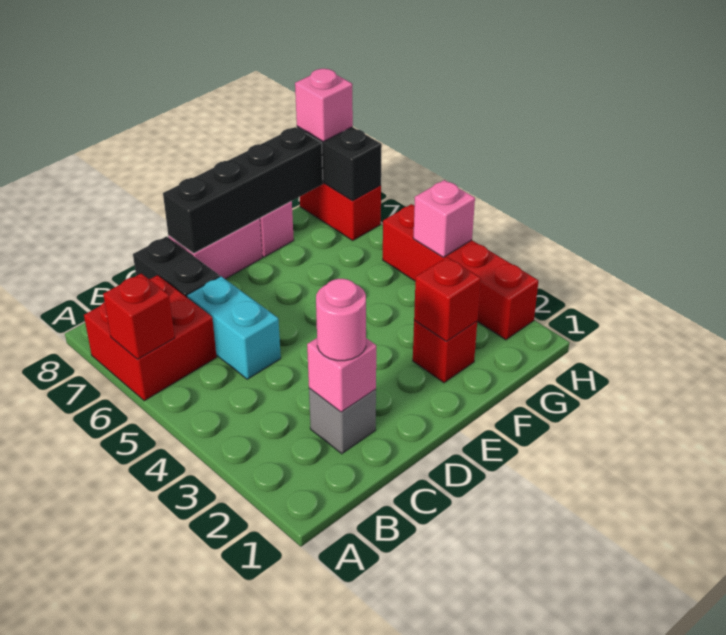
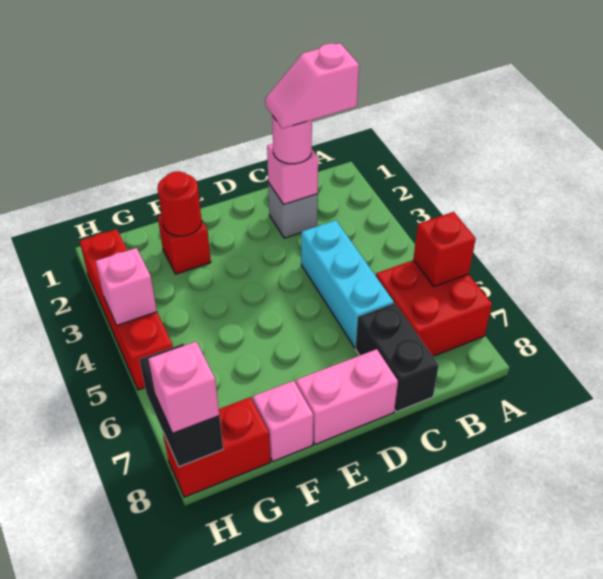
none -> pink 1x2 slope [265,43,359,129]
cyan 1x2 brick [187,276,281,379] -> cyan 1x3 brick [301,220,394,348]
black 1x4 brick [163,127,323,254] -> none
red 1x1 brick [414,257,481,341] -> red 1x1 round brick [157,171,202,236]
red 1x2 brick [300,183,381,240] -> red 1x2 brick turned to [163,397,270,497]

